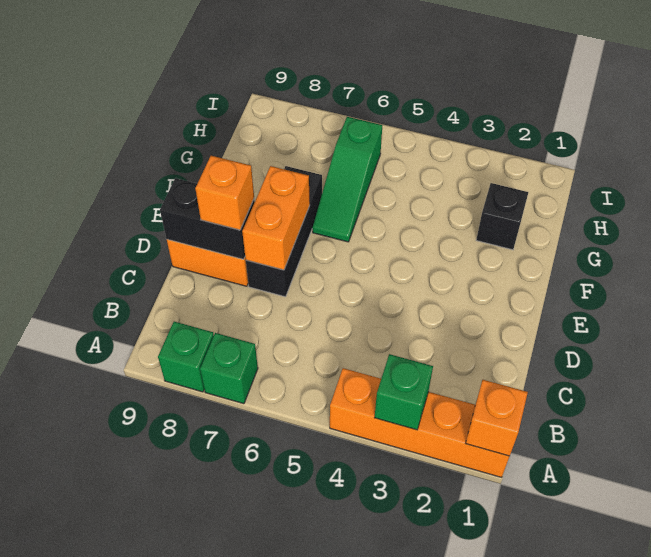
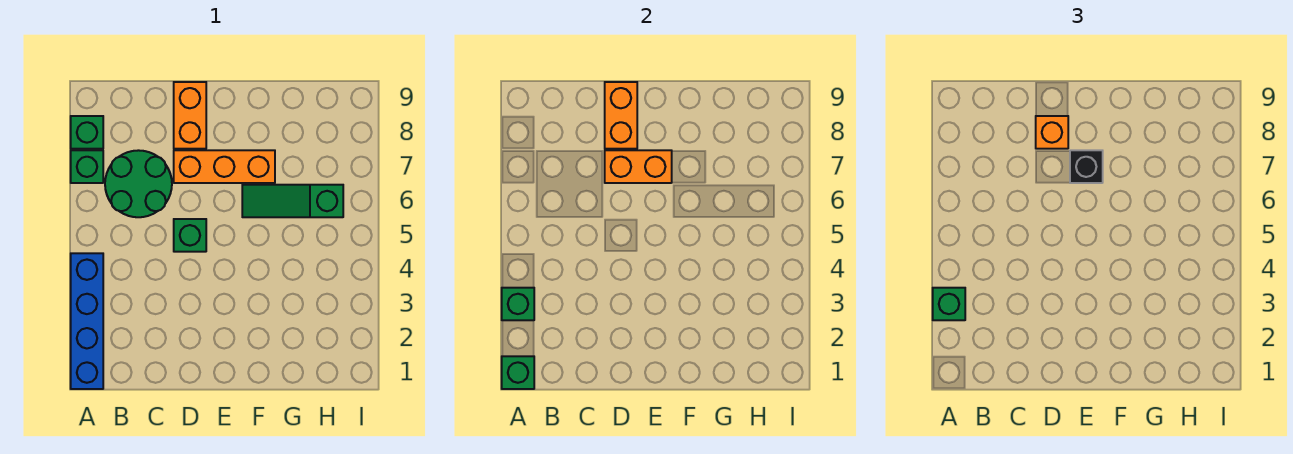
orange 1x4 brick [330,368,509,477] -> blue 1x4 brick [71,253,103,389]
orange 1x1 brick [466,380,528,456] -> green 1x1 brick [502,356,534,389]
none -> green 1x1 brick [933,288,965,320]
none -> green 2x2 round brick [105,150,172,217]
none -> green 1x1 brick [174,219,206,252]
black 1x3 brick [246,166,322,297] -> orange 1x3 brick [174,150,275,183]
black 1x2 brick [160,178,255,259] -> orange 1x2 brick [605,82,637,149]
black 1x1 brick [476,183,528,250] -> black 1x1 brick moved to [1070,150,1103,183]

